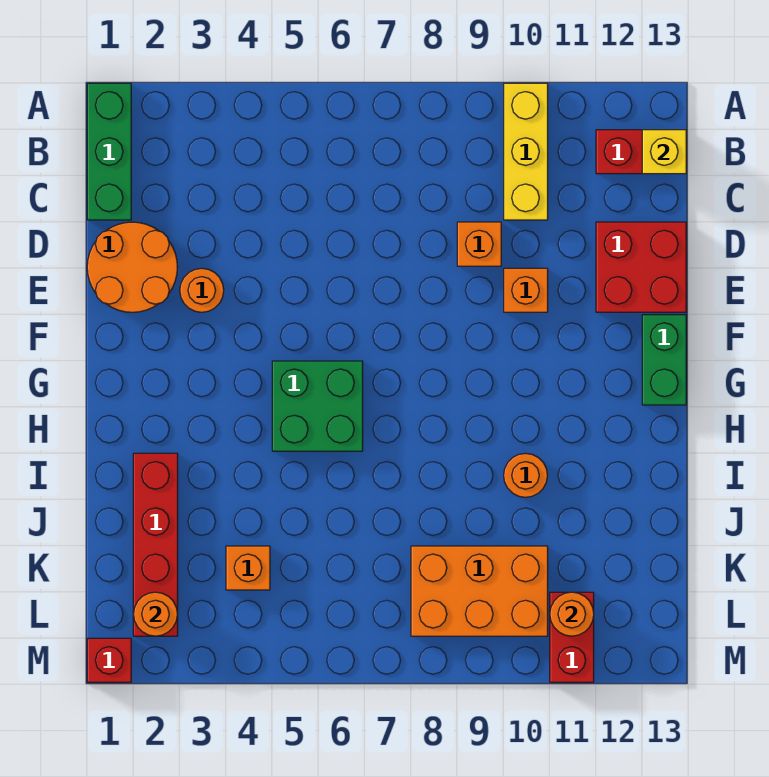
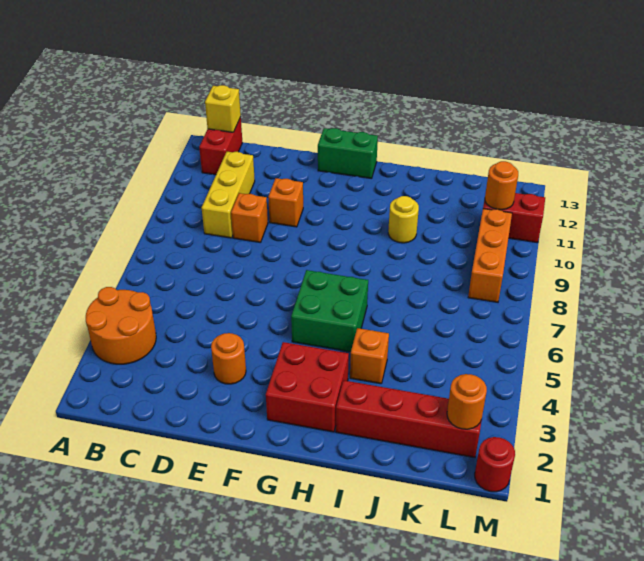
green 1x3 brick [87,83,131,220] -> none
yellow 1x3 brick [504,83,548,220] -> yellow 1x3 brick turned to [202,152,255,238]
orange 2x2 round brick [87,222,178,312] -> orange 2x2 round brick moved to [86,287,156,364]
red 2x2 brick [596,222,686,312] -> red 2x2 brick moved to [266,342,349,432]
orange 1x1 round brick [504,453,548,497] -> yellow 1x1 round brick [388,196,419,243]
orange 1x1 brick [226,546,270,590] -> orange 1x1 brick moved to [350,328,389,384]
orange 2x3 brick [411,546,548,636] -> orange 1x3 brick [468,209,512,302]
red 1x1 brick [87,638,131,682] -> red 1x1 round brick [475,437,515,492]

